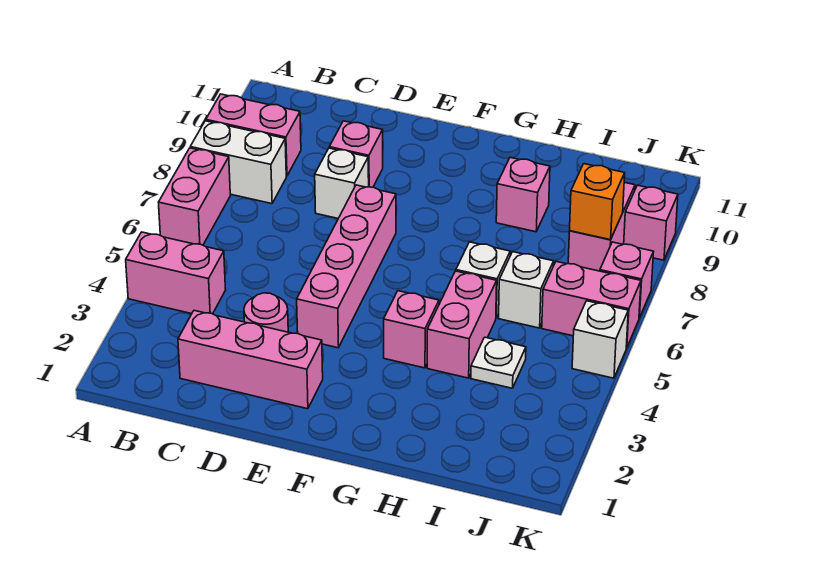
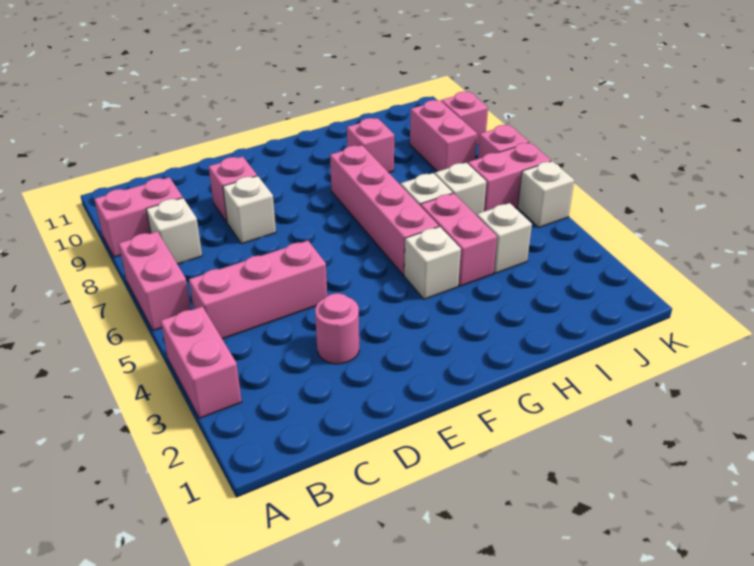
pink 1x2 brick [126,232,226,314] -> pink 1x2 brick turned to [161,306,242,418]
white 1x2 brick [190,121,286,204] -> white 1x1 brick [146,198,202,264]
pink 1x3 brick [178,310,323,409] -> pink 1x3 brick moved to [189,241,327,339]
pink 1x4 brick [297,185,396,348] -> pink 1x4 brick moved to [330,145,439,275]
pink 1x1 brick [384,291,439,368] -> white 1x1 brick [404,227,461,299]
white 1x1 plate [471,337,526,388] -> white 1x1 brick [477,203,532,273]
orange 1x1 brick [570,164,625,240] -> none

